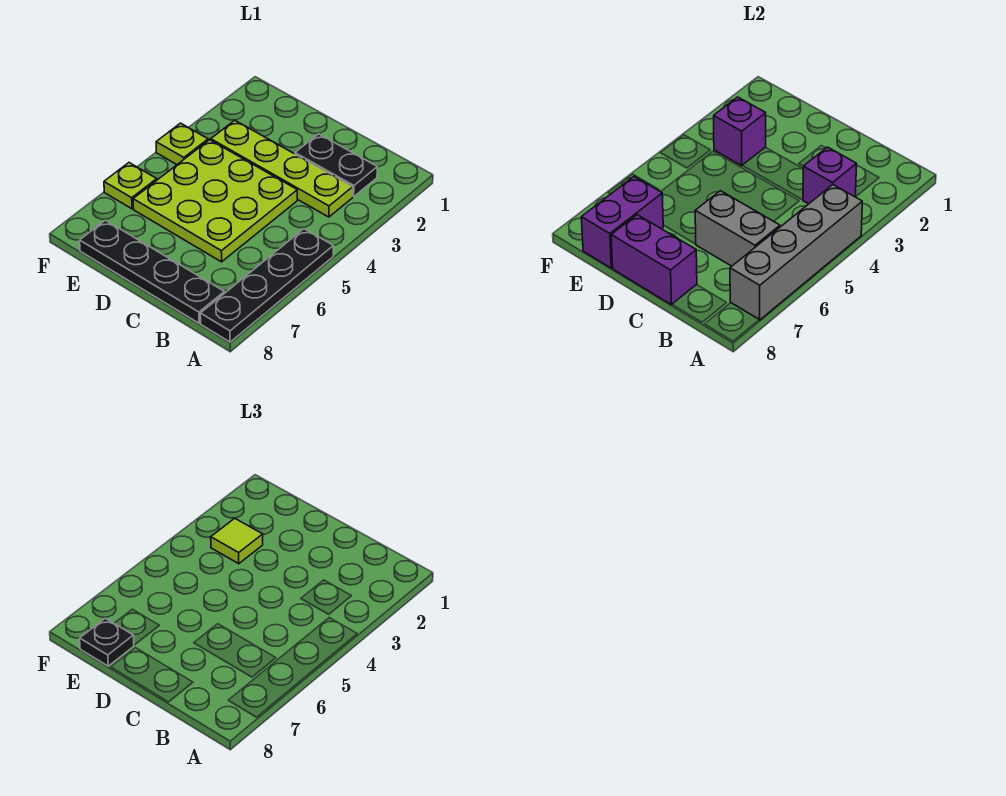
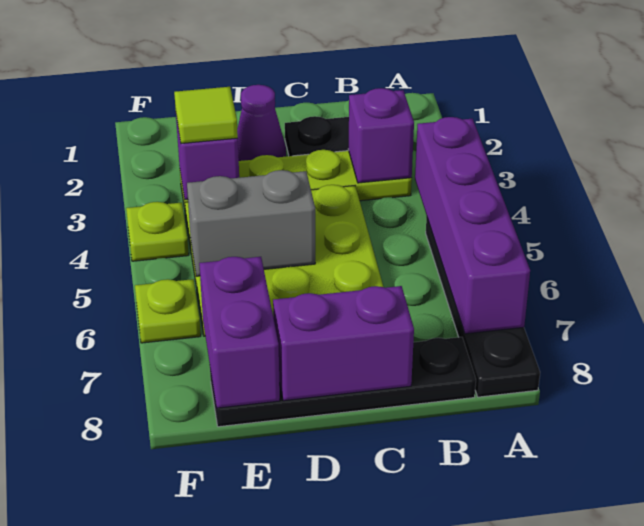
grey 1x4 brick [730,185,862,320] -> purple 1x4 brick [415,117,530,334]
grey 1x2 brick [695,191,780,266] -> grey 1x2 brick moved to [187,170,315,276]
none -> purple 1x1 cone [237,85,286,161]
black 1x1 plate [80,618,134,666] -> none

